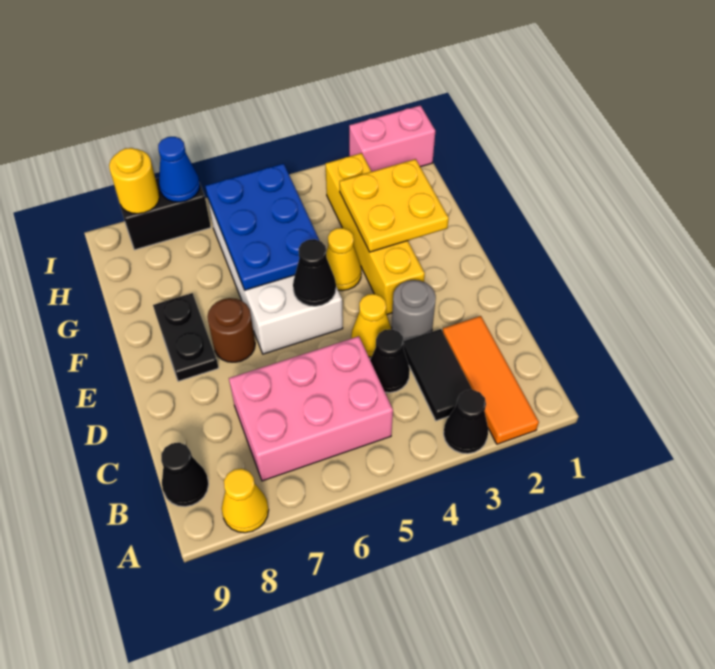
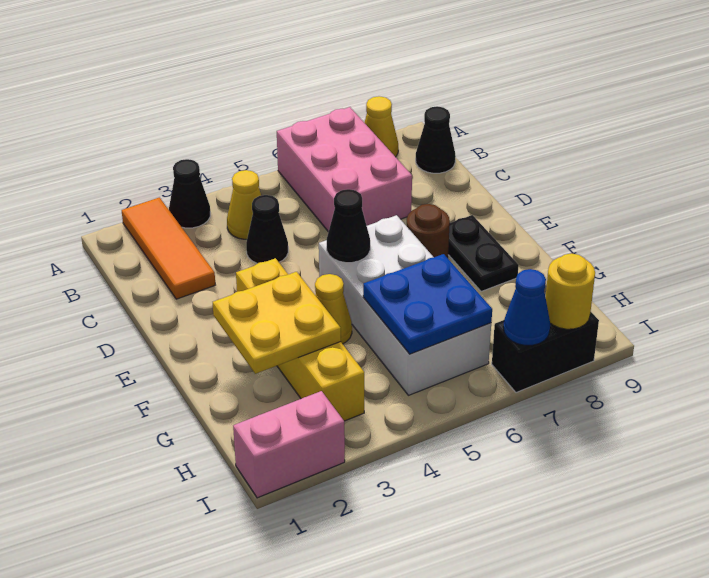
black 1x2 tile [403,329,472,421] -> none
pink 2x3 brick [229,336,393,481] -> pink 2x3 brick turned to [277,107,412,232]
grey 1x1 round brick [392,280,436,341] -> none
yellow 1x1 cone [351,294,391,357] -> yellow 1x1 cone moved to [227,170,261,239]
blue 2x3 plate [205,164,320,290] -> blue 2x2 plate [363,254,492,354]

